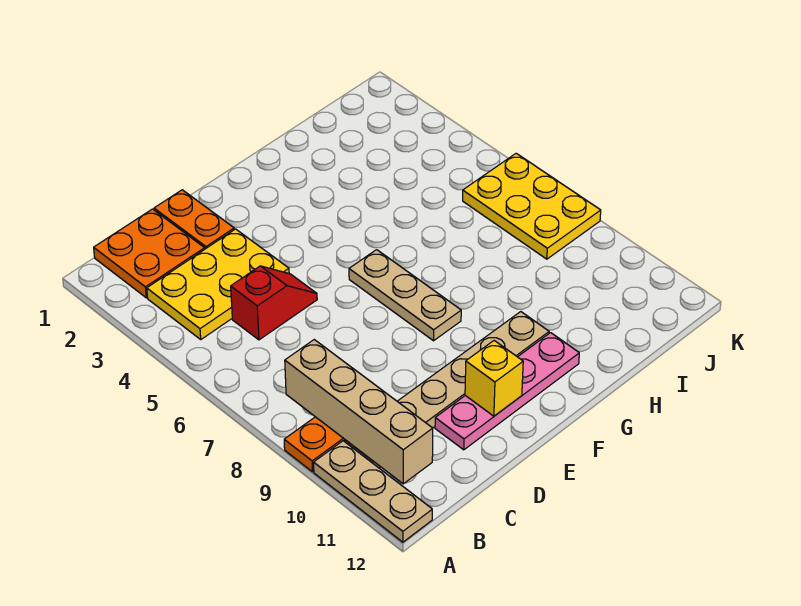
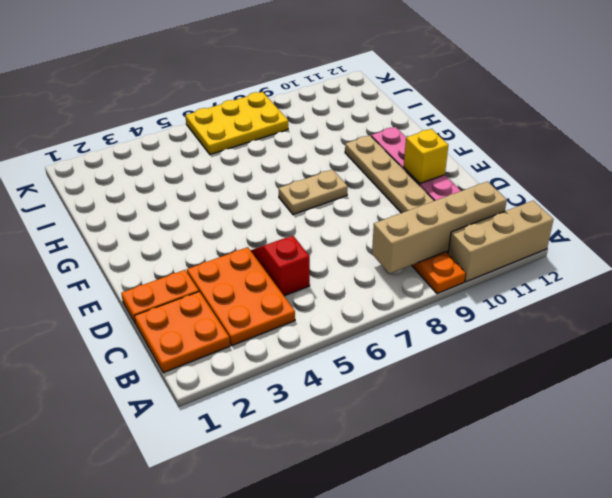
tan 1x3 plate [314,441,432,542] -> tan 1x3 brick [448,201,554,282]
yellow 2x3 plate [147,229,289,339] -> orange 2x3 plate [187,247,295,346]
tan 1x3 plate [349,250,461,341] -> tan 1x2 plate [279,169,348,215]

